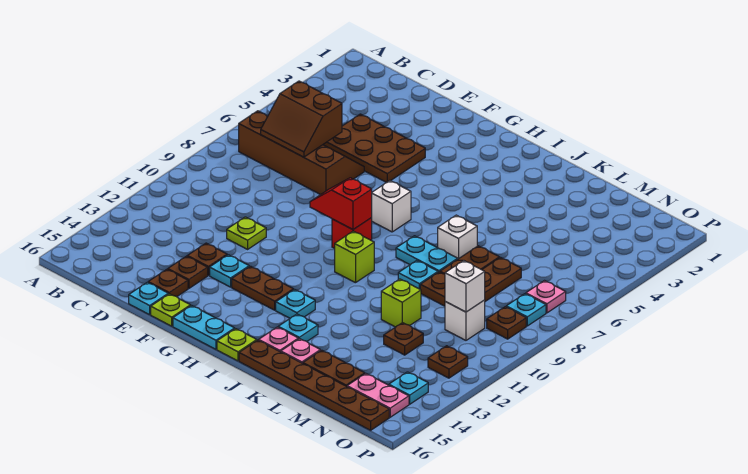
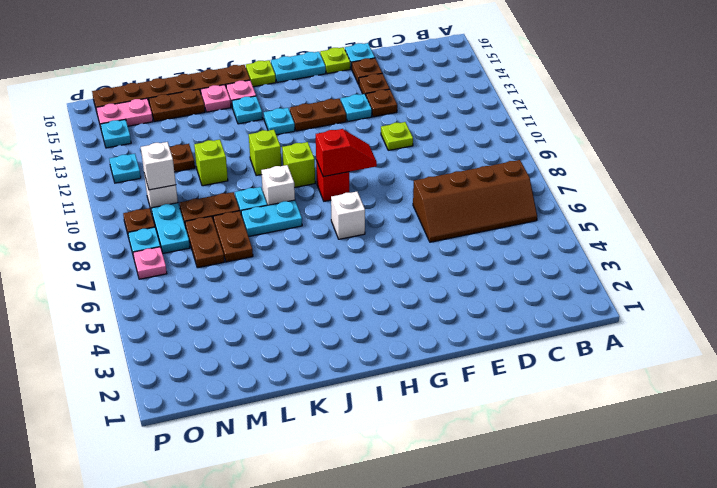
brown 2x2 slope [261,81,342,157] -> none
brown 2x3 plate [323,114,425,183] -> none
none -> lime 1x1 brick [249,130,281,176]
white 1x1 brick [438,215,477,259] -> white 1x1 brick moved to [261,165,295,205]
none -> cyan 1x2 plate [151,203,190,253]
brown 1x1 plate [428,346,468,378] -> cyan 1x1 plate [109,154,141,183]

